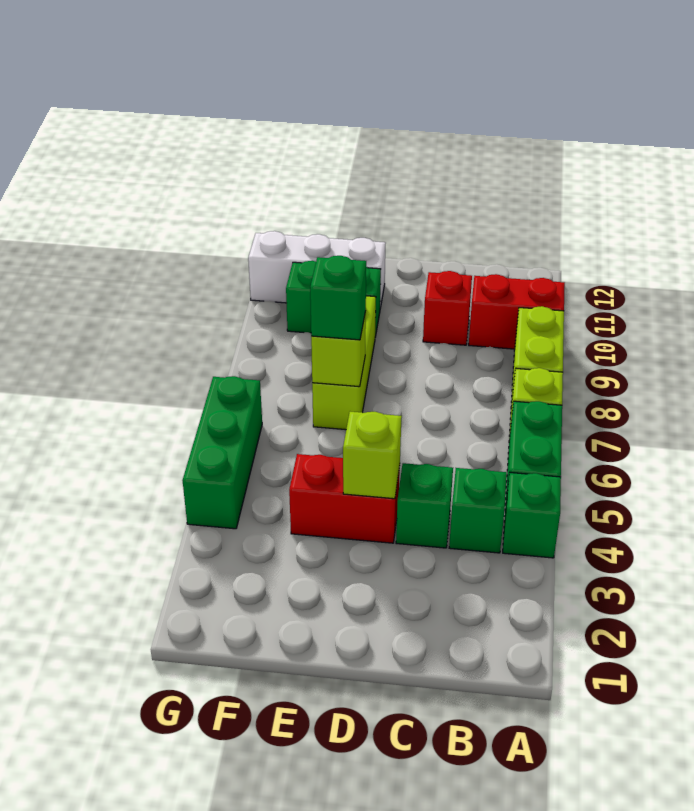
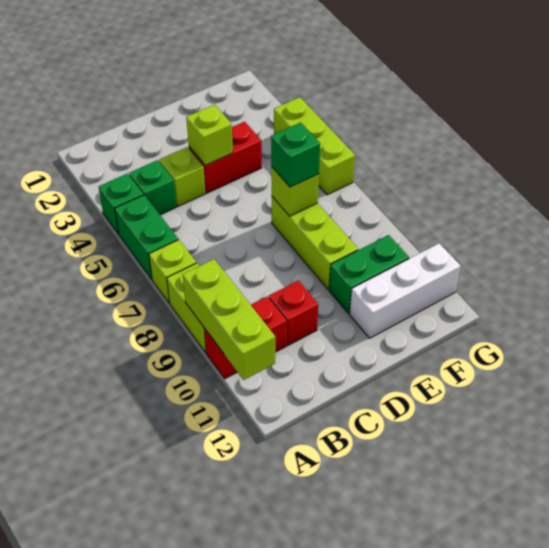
none -> lime 1x3 brick [183,259,275,380]
green 1x1 brick [396,463,453,548] -> lime 1x1 brick [159,147,205,207]
green 1x3 brick [183,376,262,529] -> lime 1x3 brick [274,97,355,195]

